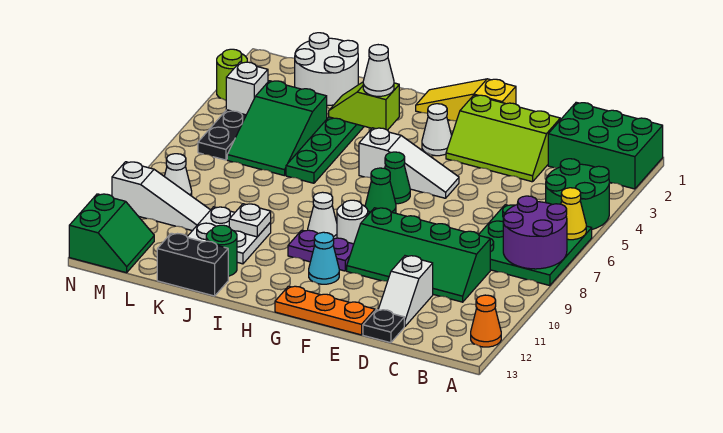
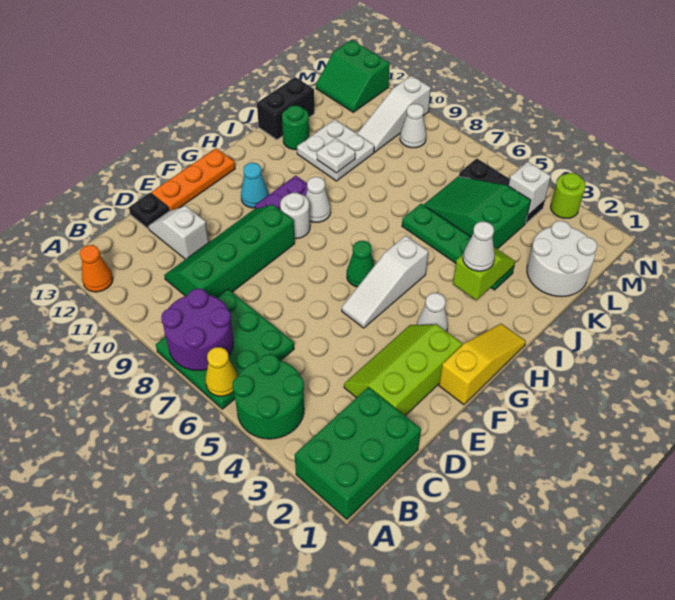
green 1x1 cone [365,168,396,215] -> none

